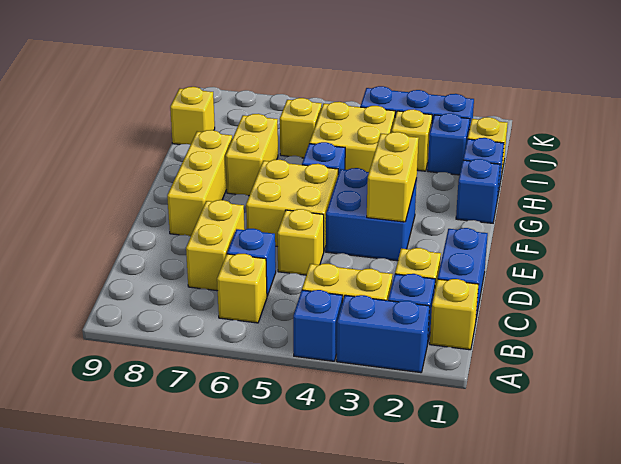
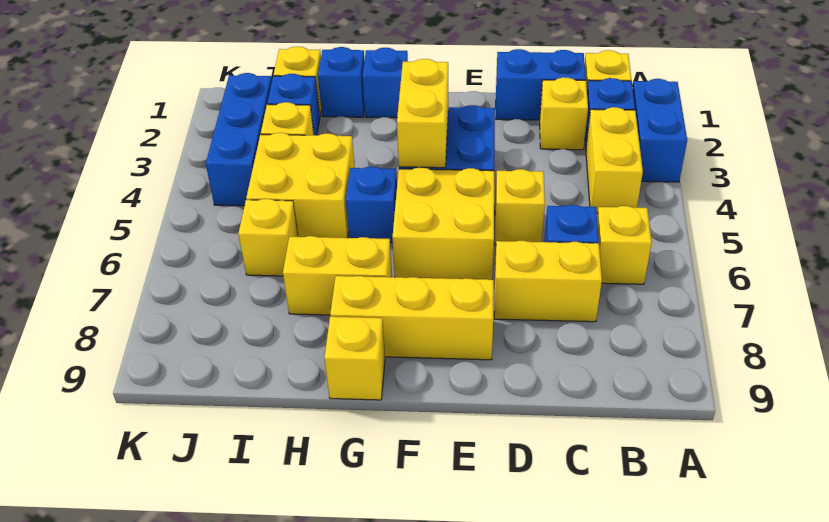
blue 1x1 brick [293,290,342,361] -> none
yellow 1x2 brick [367,132,419,222] -> yellow 1x2 brick turned to [397,59,448,168]
yellow 1x1 brick [170,87,215,145] -> yellow 1x1 brick moved to [324,317,385,400]

